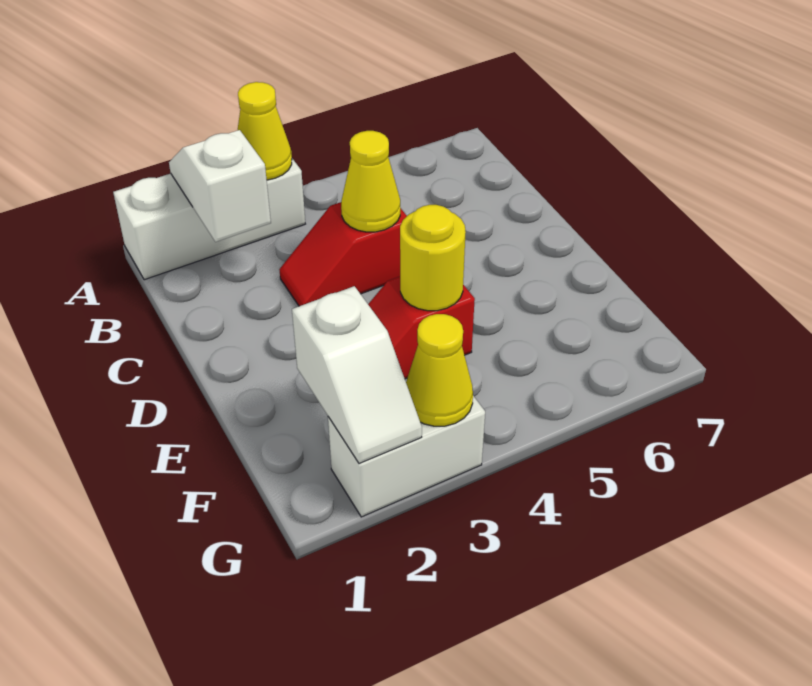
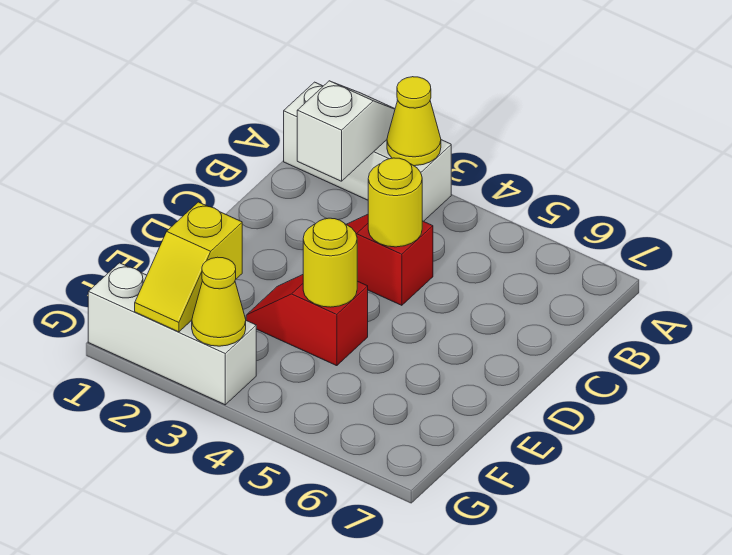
yellow 1x1 cone [341,131,400,232] -> yellow 1x1 round brick [368,158,422,247]
white 1x2 slope [292,286,422,464] -> yellow 1x2 slope [135,202,242,332]
white 1x2 brick [328,396,485,517] -> white 1x3 brick [88,263,256,405]

